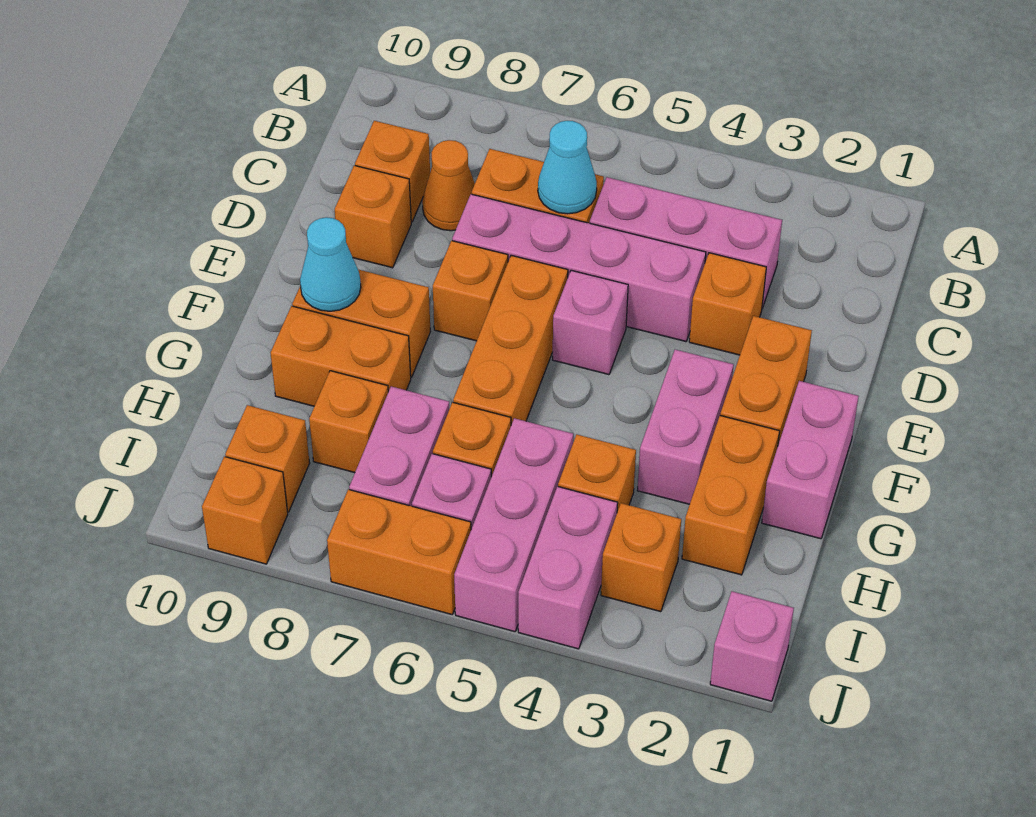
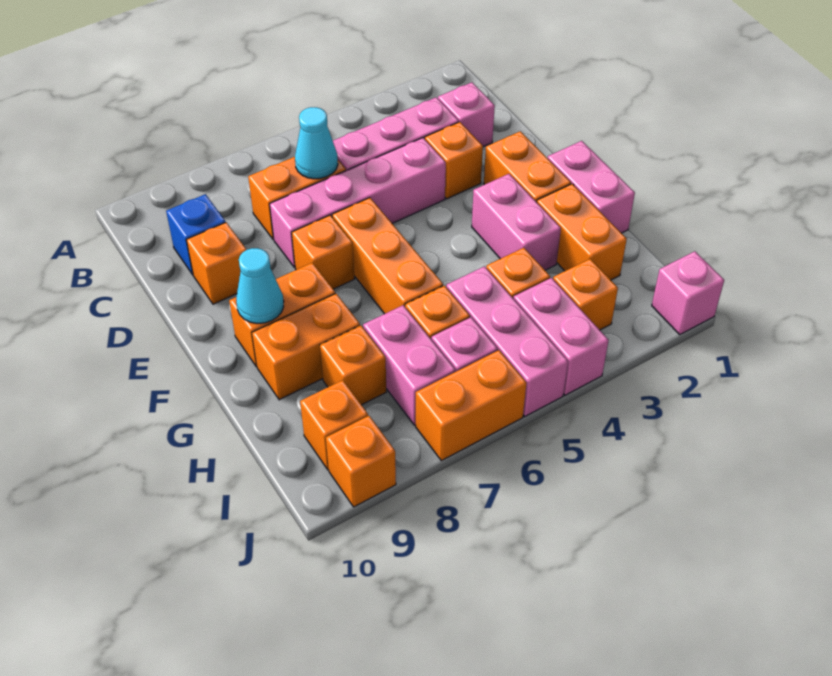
orange 1x1 cone [422,140,475,231] -> none
orange 1x1 brick [355,121,430,222] -> blue 1x1 brick [166,194,226,275]
pink 1x1 brick [553,270,628,375] -> pink 1x1 brick moved to [438,82,495,147]

